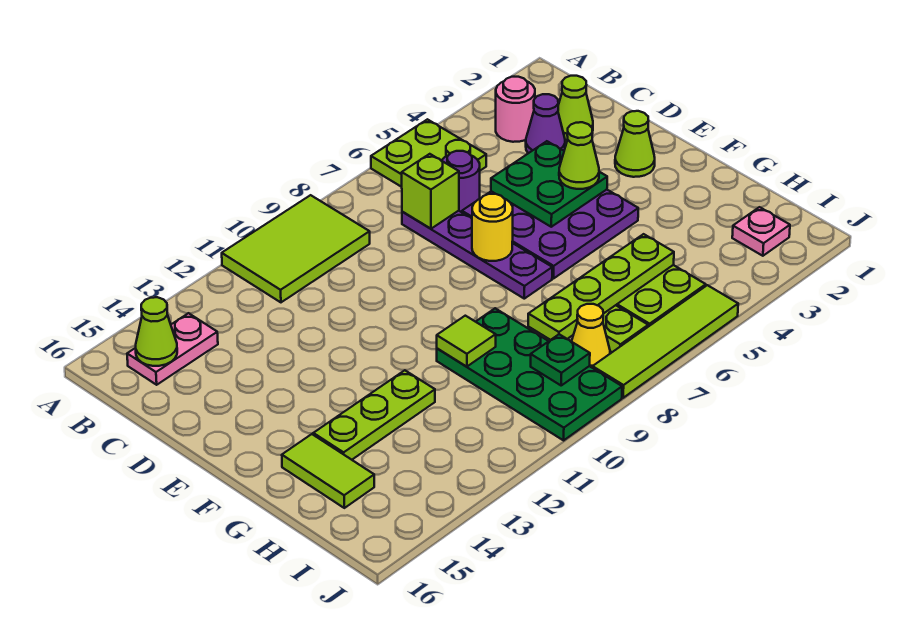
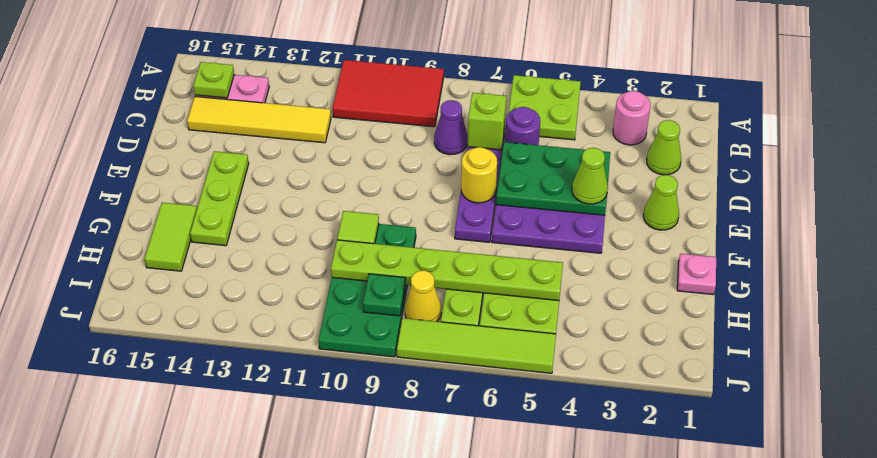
lime 2x3 tile [222,195,370,302] -> red 2x3 tile [332,60,444,127]
lime 1x1 cone [136,297,177,366] -> lime 1x1 plate [193,62,234,98]
purple 1x1 cone [526,94,565,153] -> purple 1x1 cone moved to [434,100,468,155]
none -> yellow 1x4 tile [187,97,331,143]
green 2x2 plate [491,141,607,227] -> green 2x3 plate [496,142,610,215]
lime 1x3 plate [313,370,435,460] -> lime 1x3 plate turned to [190,151,249,246]
lime 1x4 plate [528,234,674,340] -> lime 1x6 plate [331,240,563,301]
pink 1x1 plate [732,207,790,256] -> pink 1x1 plate moved to [677,254,716,295]

